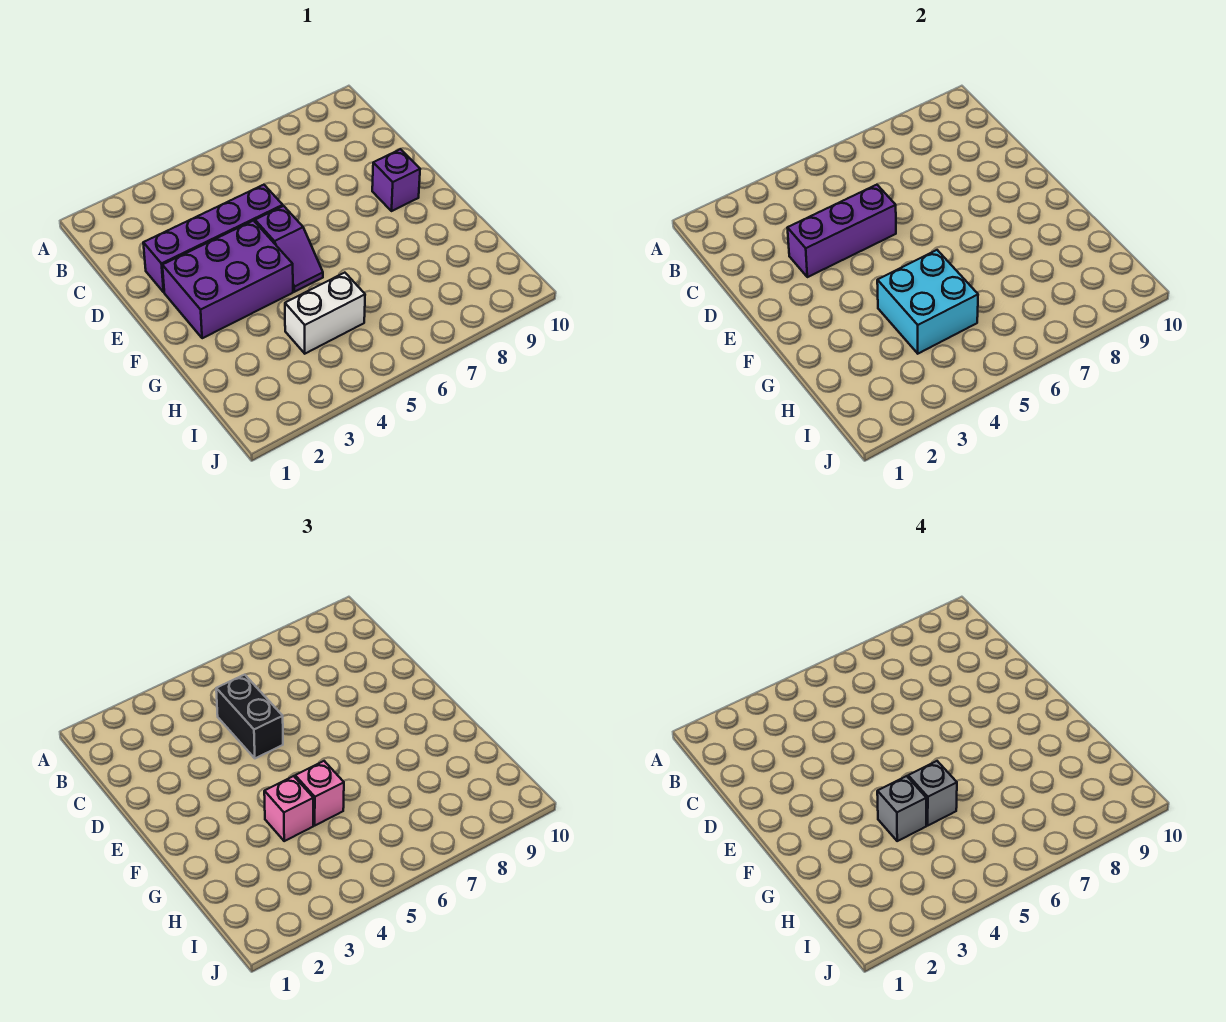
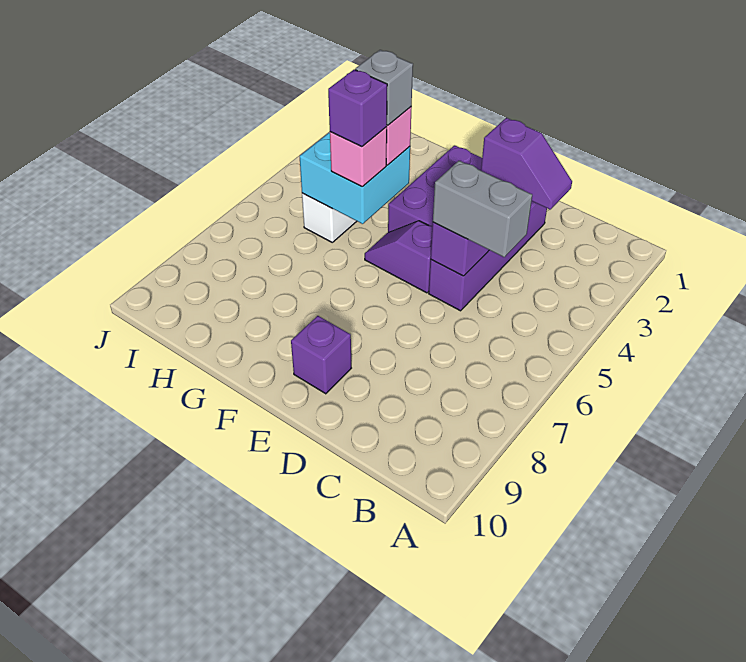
none -> purple 1x2 slope [481,118,572,210]
black 1x2 brick [216,675,283,758] -> grey 1x2 brick [433,161,532,257]
grey 1x1 brick [908,761,957,825] -> purple 1x1 brick [328,70,387,147]

